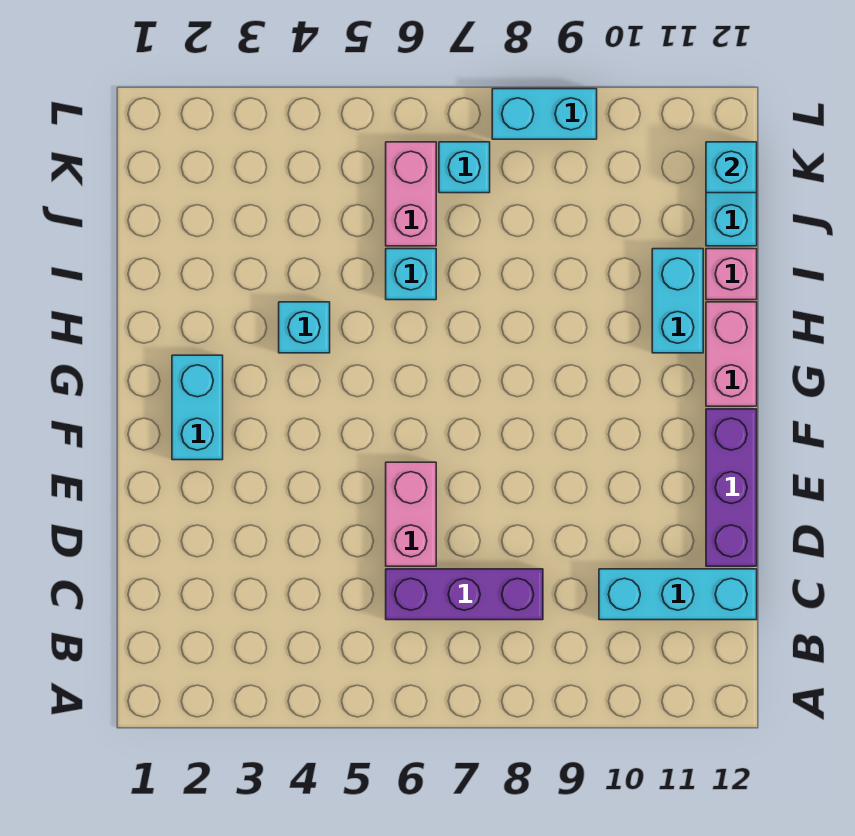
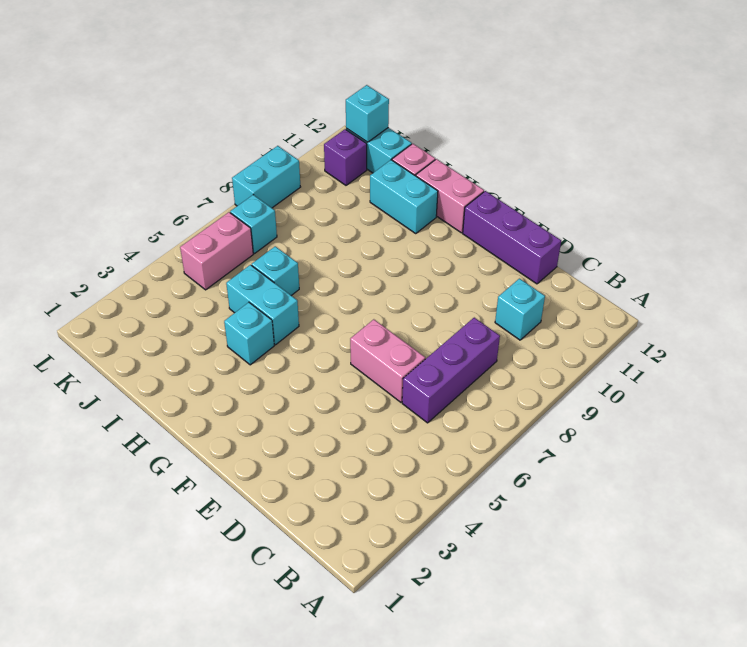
cyan 1x3 brick [599,569,757,620] -> cyan 1x1 brick [495,279,545,340]
cyan 1x2 brick [172,355,223,460] -> cyan 1x2 brick moved to [226,265,299,345]
pink 1x2 brick [386,142,436,246] -> pink 1x2 brick turned to [180,212,253,290]
none -> purple 1x1 brick [324,129,367,185]

